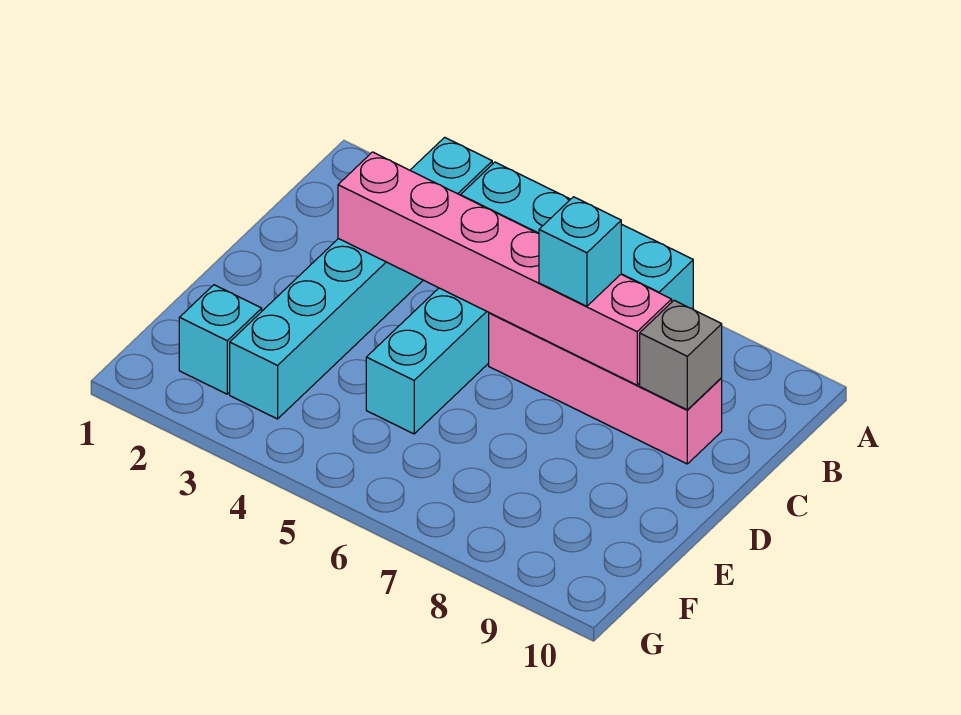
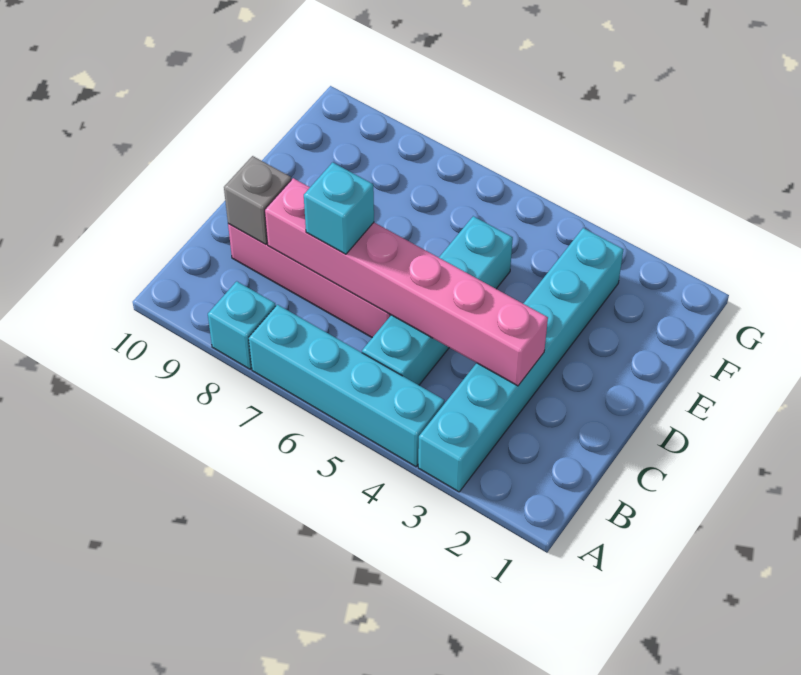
cyan 1x1 brick [179,285,262,394] -> cyan 1x1 brick moved to [208,281,276,369]

